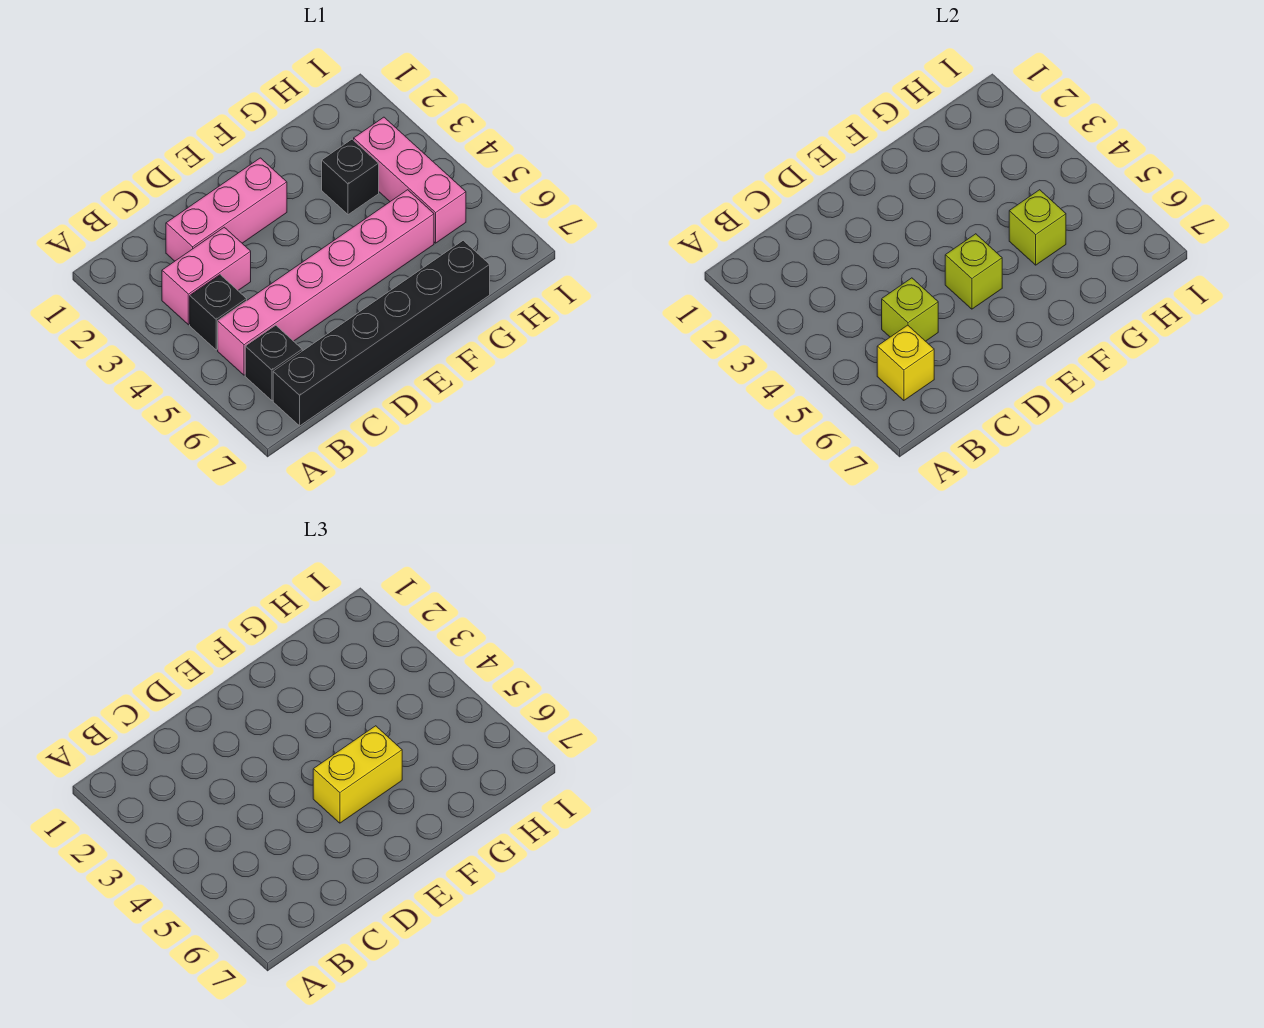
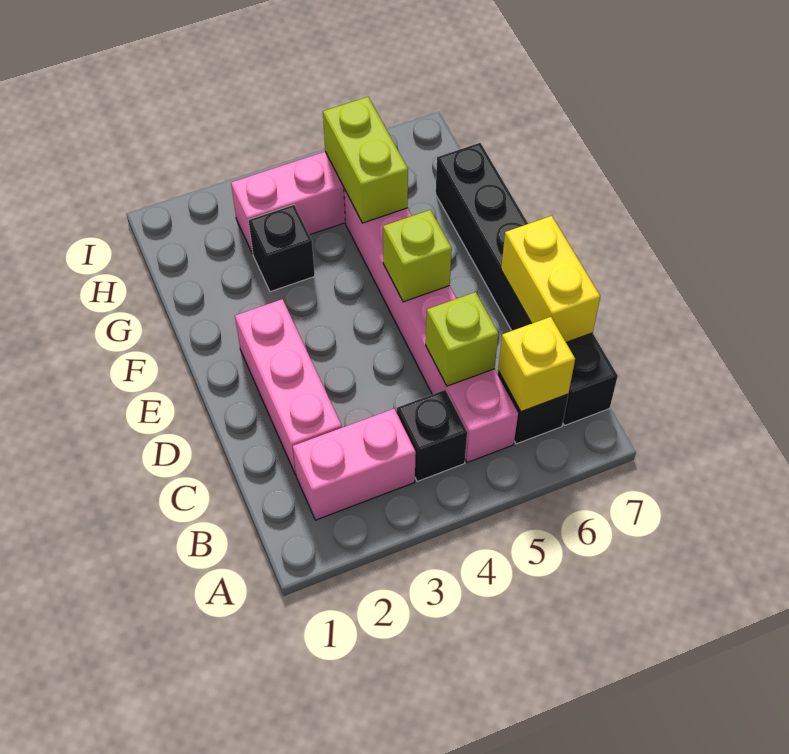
pink 1x2 brick [162,227,251,325] -> pink 1x2 brick turned to [293,409,416,520]
yellow 1x2 brick [313,726,402,823] -> yellow 1x2 brick moved to [501,216,600,342]
lime 1x1 brick [1009,190,1066,265] -> lime 1x2 brick [323,97,408,223]

